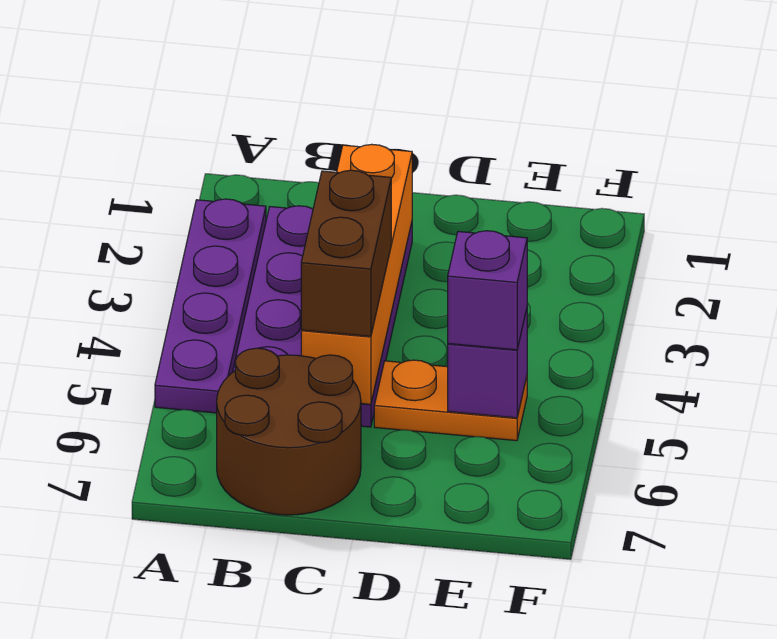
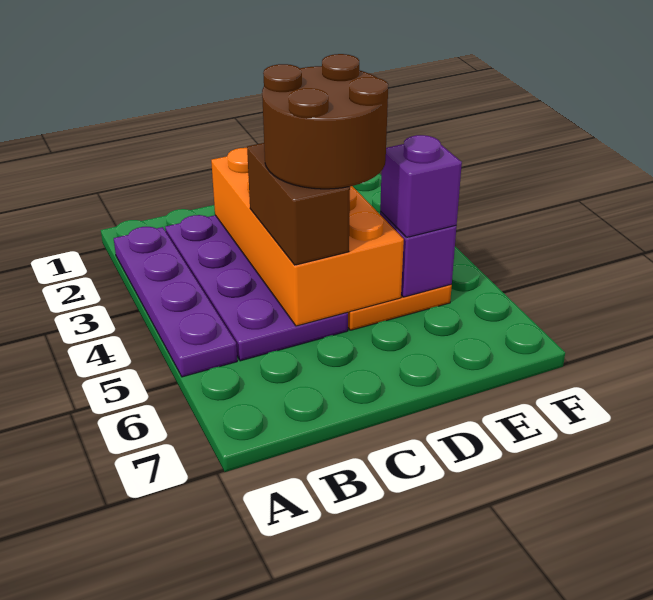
brown 2x2 round brick [217,348,361,515] -> brown 2x2 round brick moved to [262,54,388,189]
orange 1x4 brick [301,144,412,404] -> orange 2x4 brick [211,148,404,326]

